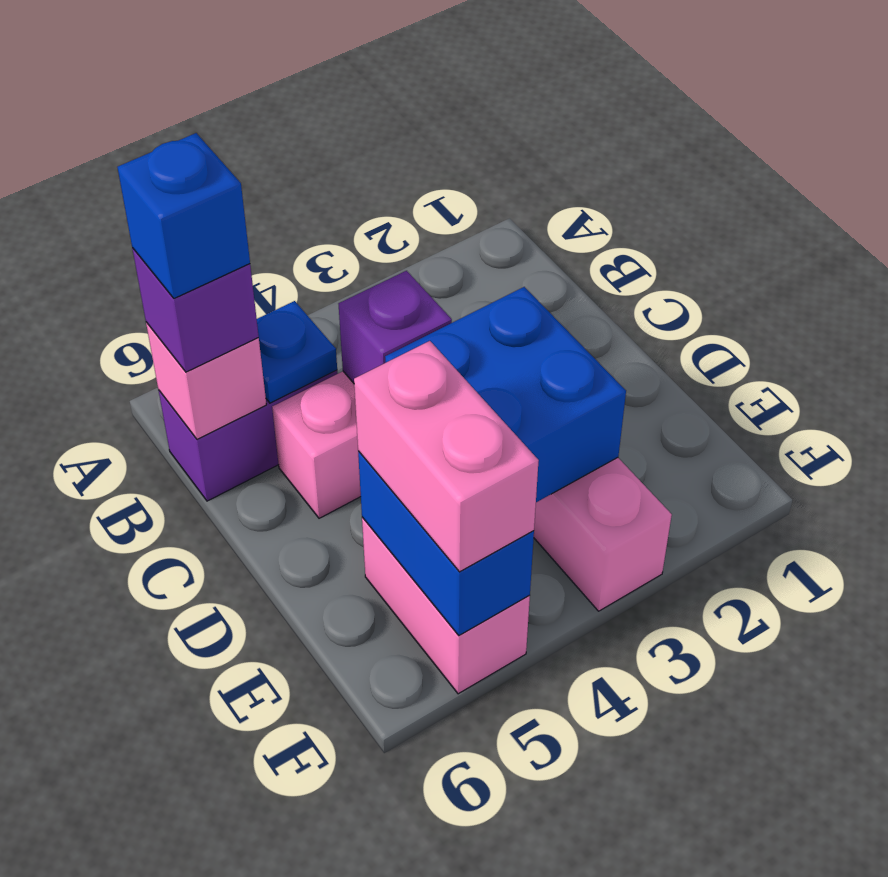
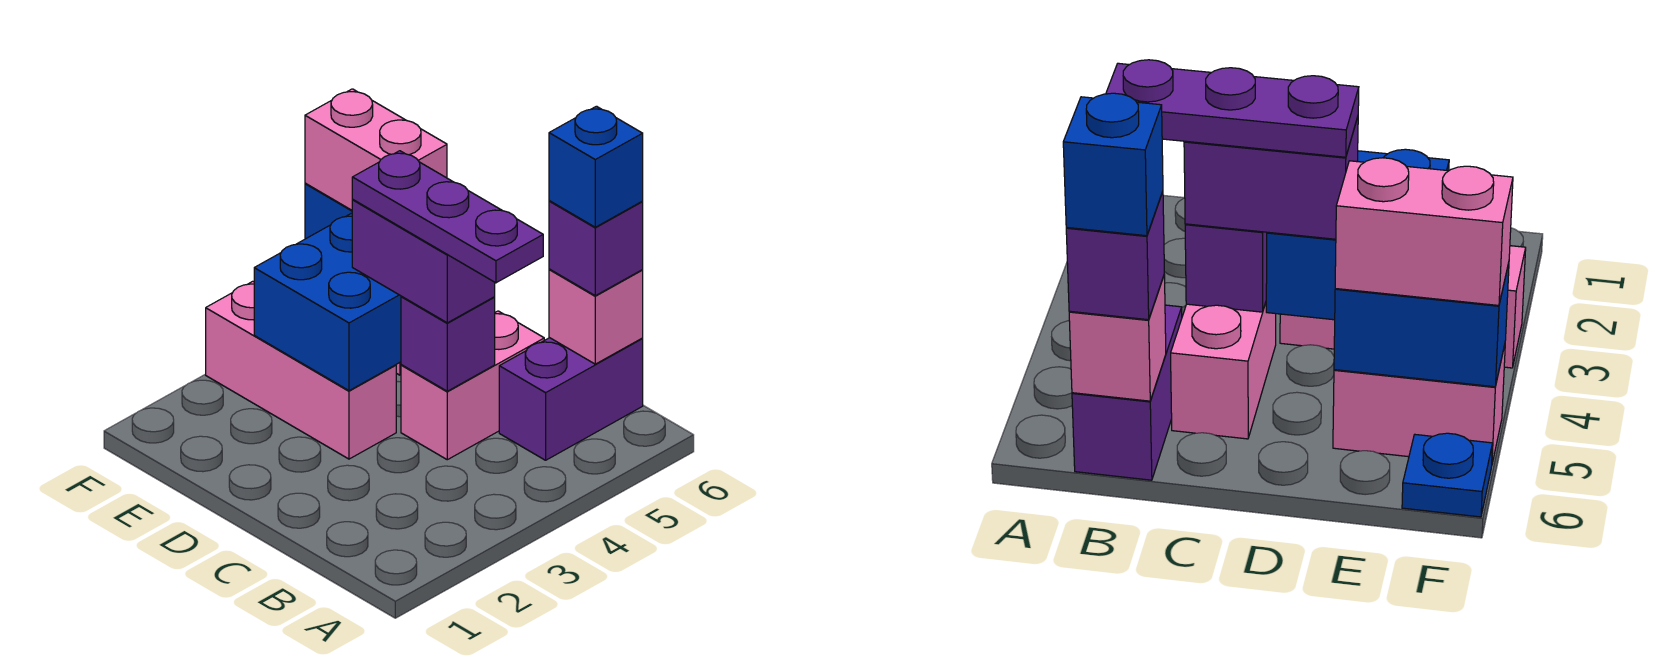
none -> purple 1x3 plate [352,151,543,283]
blue 1x1 plate [257,301,337,403] -> blue 1x1 plate moved to [1402,433,1493,517]
none -> purple 1x2 brick [352,200,495,323]

